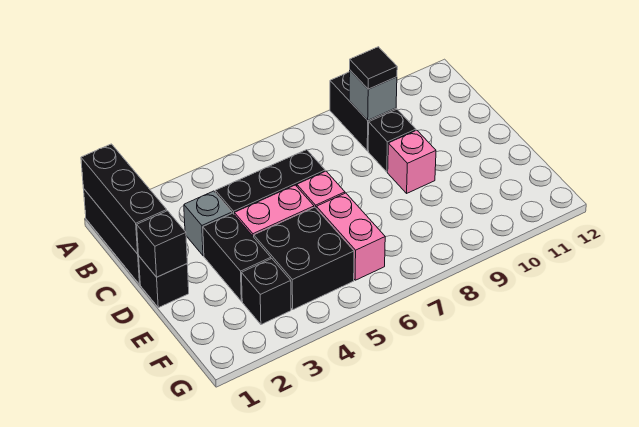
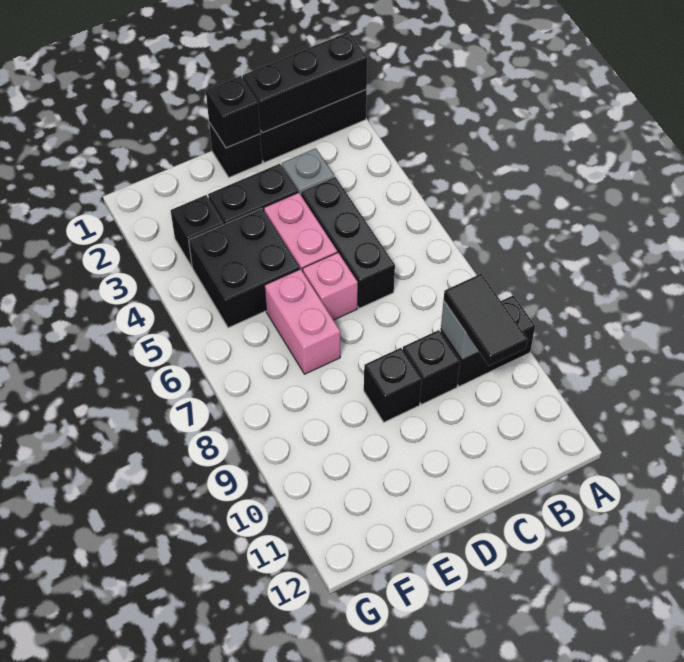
black 1x1 tile [350,47,397,89] -> black 1x2 tile [444,274,528,366]
pink 1x1 brick [388,130,436,193] -> black 1x1 brick [364,348,422,422]
pink 1x2 brick [316,193,385,280] -> pink 1x2 brick turned to [265,269,340,374]

